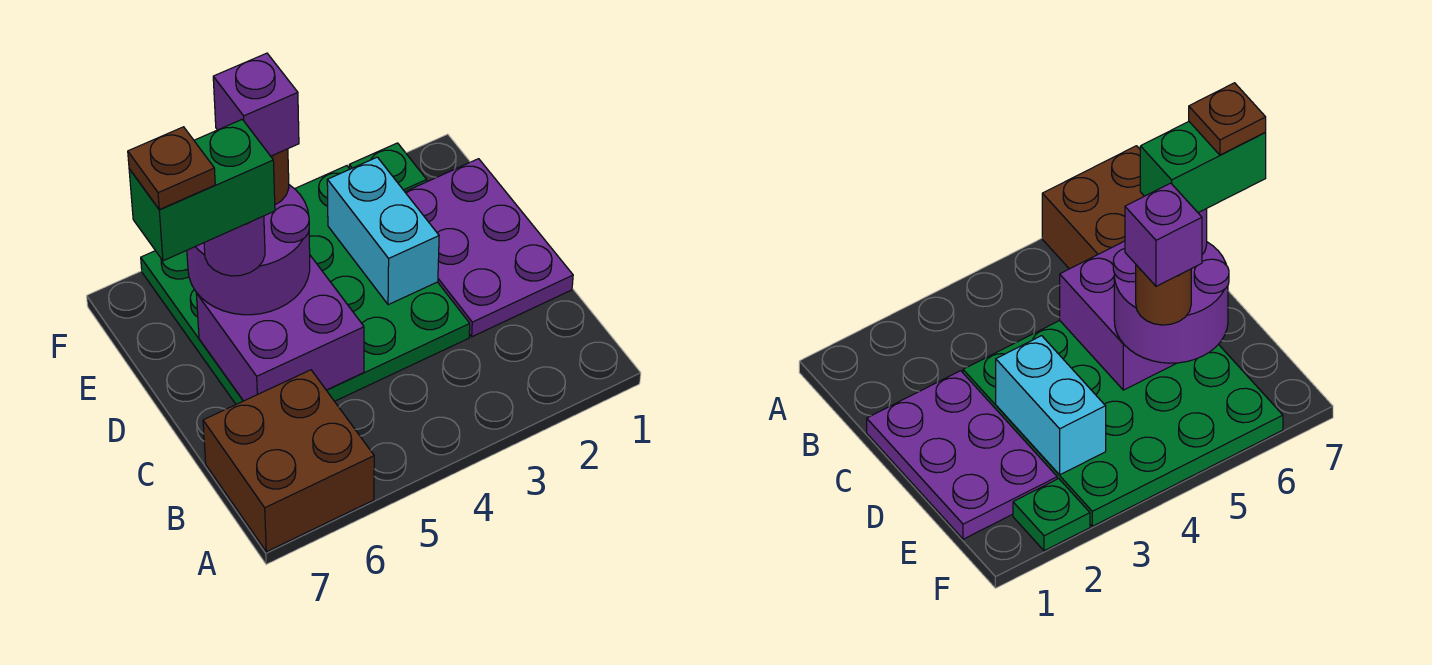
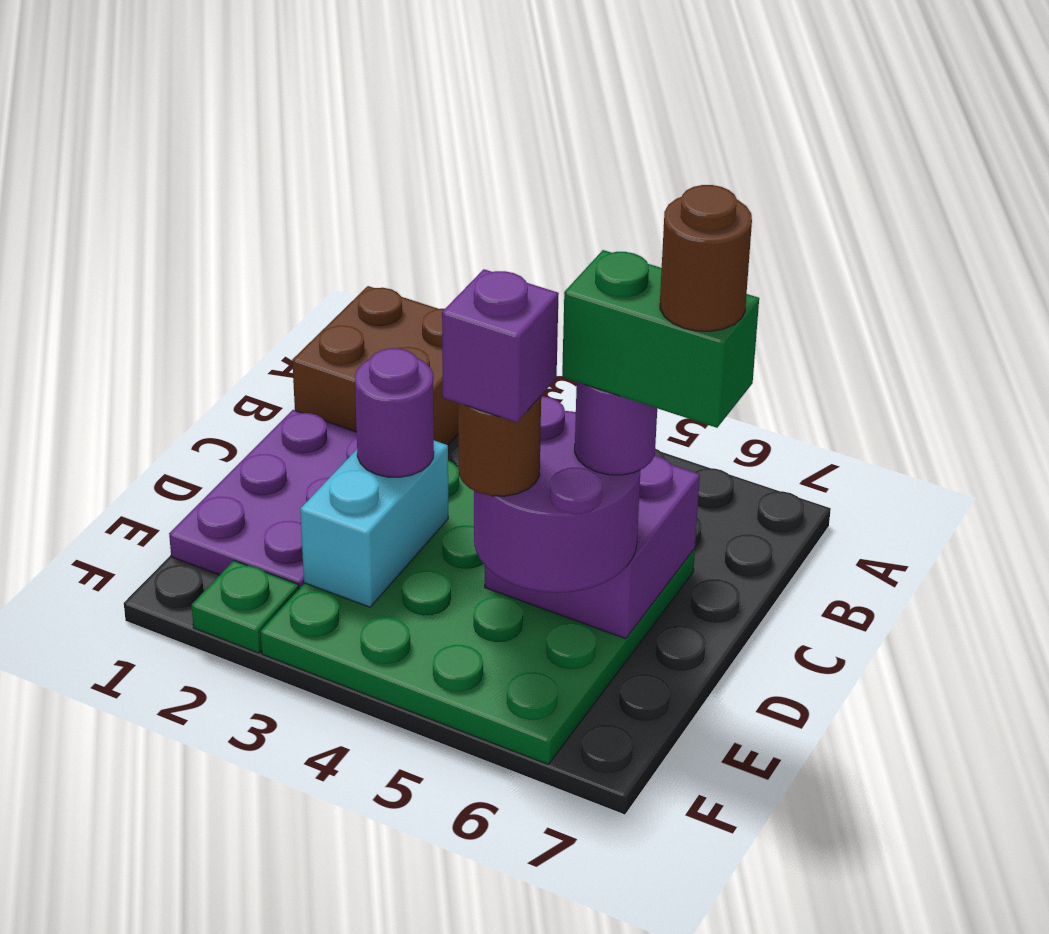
brown 2x2 brick [203,370,374,552] -> brown 2x2 brick moved to [292,286,459,445]
none -> purple 1x1 round brick [355,348,434,477]
brown 1x1 plate [128,127,215,210] -> brown 1x1 round brick [660,185,752,331]

